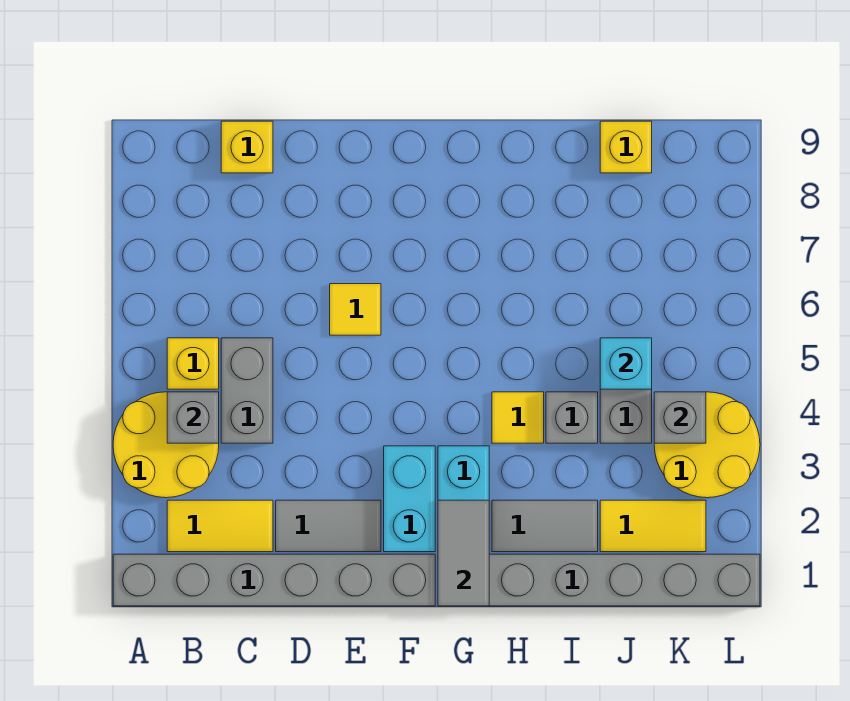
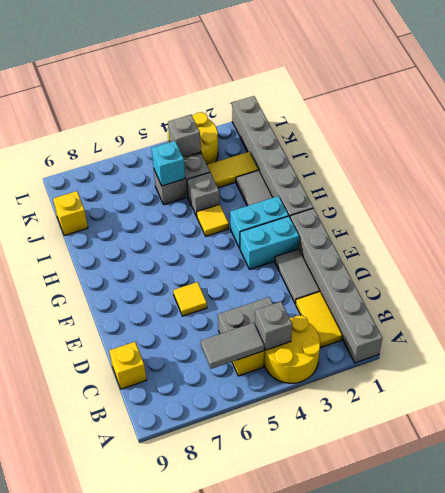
grey 1x2 tile [438,500,489,606] -> grey 1x2 tile moved to [201,323,264,369]
yellow 1x2 tile [600,500,706,552] -> yellow 1x2 tile turned to [207,152,258,188]

